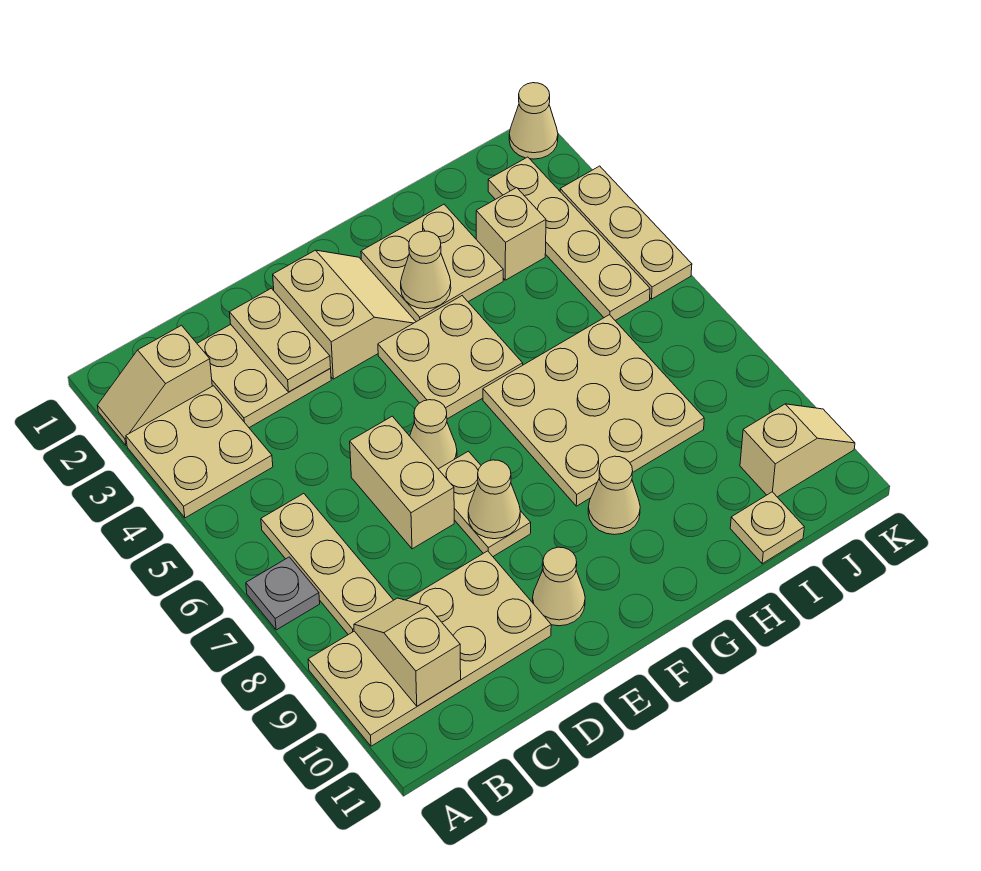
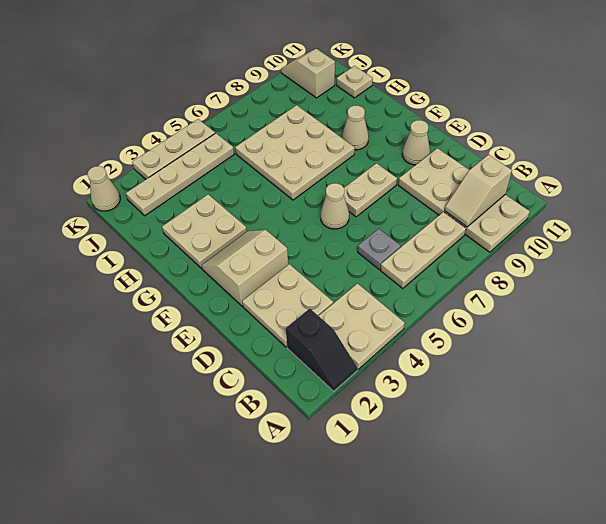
tan 1x2 slope [97,325,212,445] -> black 1x2 slope [286,309,357,391]
grey 1x1 plate [246,557,320,630] -> grey 1x1 plate moved to [358,229,401,269]
tan 1x2 plate [230,288,331,392] -> none
tan 1x2 brick [350,416,454,549] -> none
tan 1x1 cone [468,460,520,539] -> none
tan 2x2 plate [378,296,523,419] -> none
tan 1x1 cone [401,231,451,309] -> none
tan 1x1 brick [476,188,546,280] -> none

